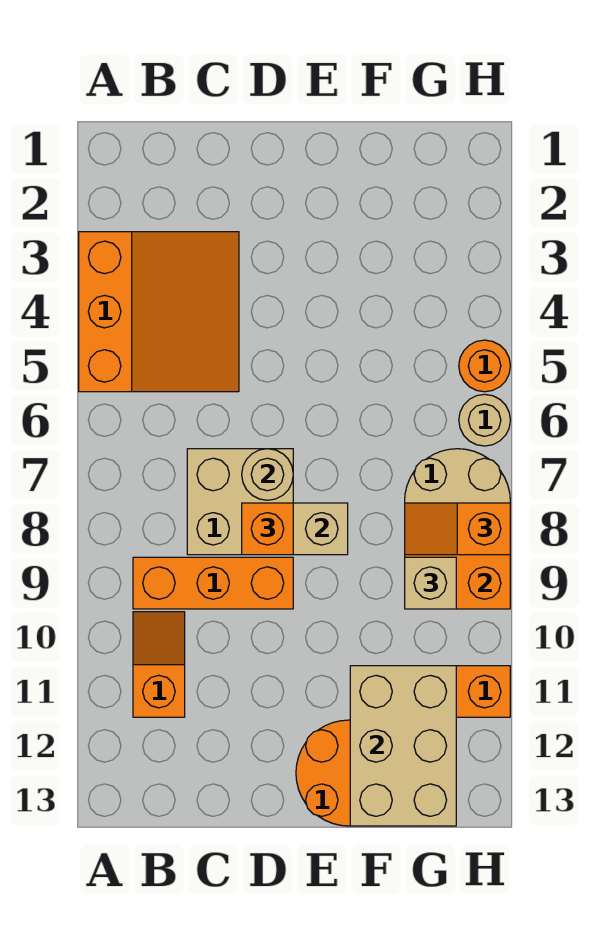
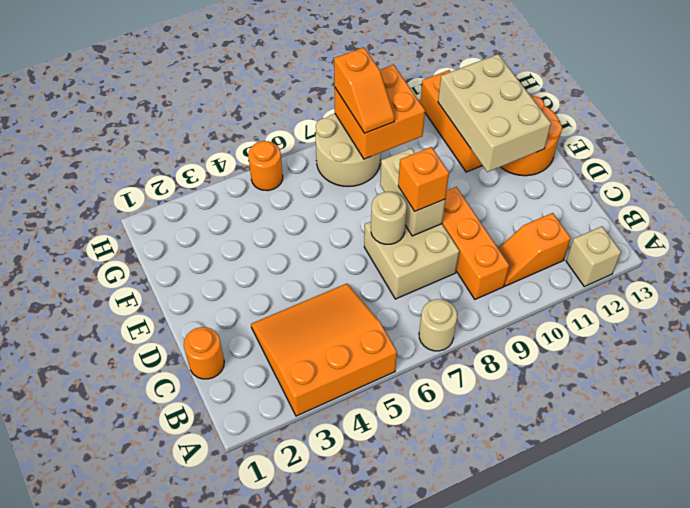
none -> orange 1x1 round brick [184,327,224,379]
tan 2x3 brick [350,666,456,826] -> tan 2x3 brick turned to [438,54,551,172]
tan 1x1 brick [405,557,456,609] -> tan 1x1 brick moved to [566,226,621,287]
tan 1x1 round brick [459,394,510,446] -> tan 1x1 round brick moved to [419,299,457,351]

